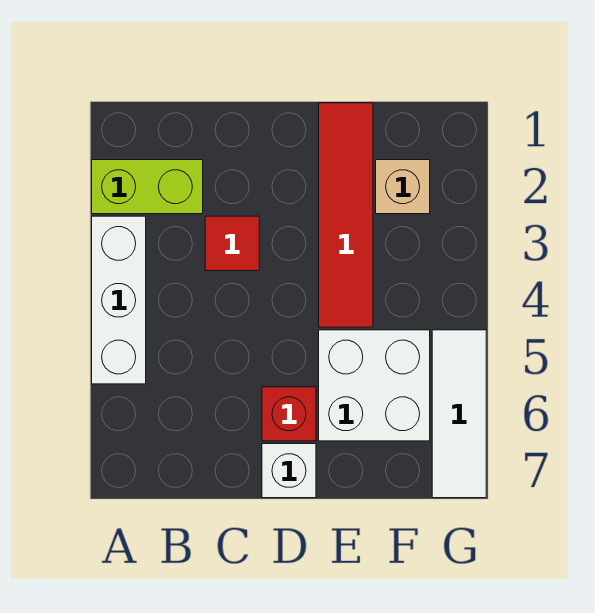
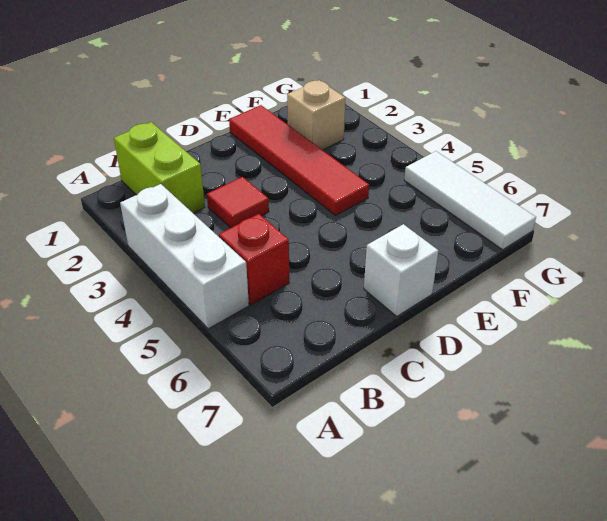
lime 1x2 brick [92,160,203,214] -> lime 1x2 brick turned to [114,122,205,213]
red 1x1 brick [262,387,316,441] -> red 1x1 brick moved to [219,214,289,305]
white 2x2 brick [319,330,430,441] -> none

